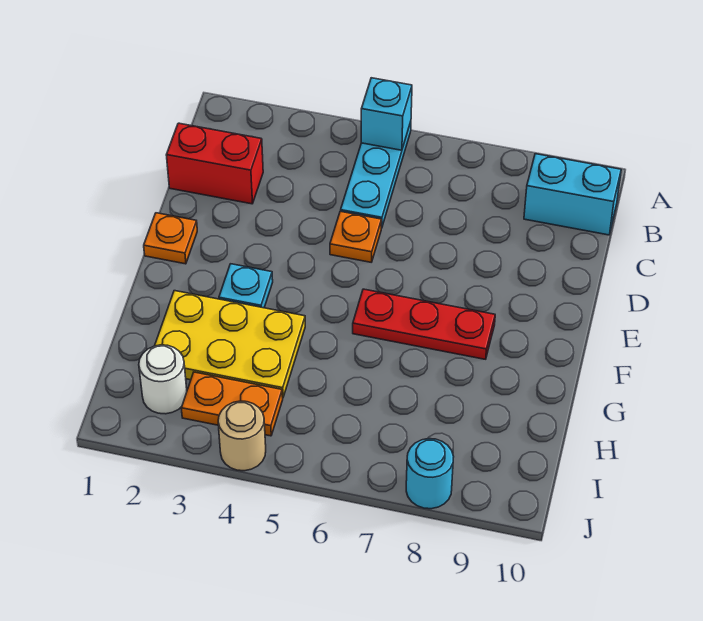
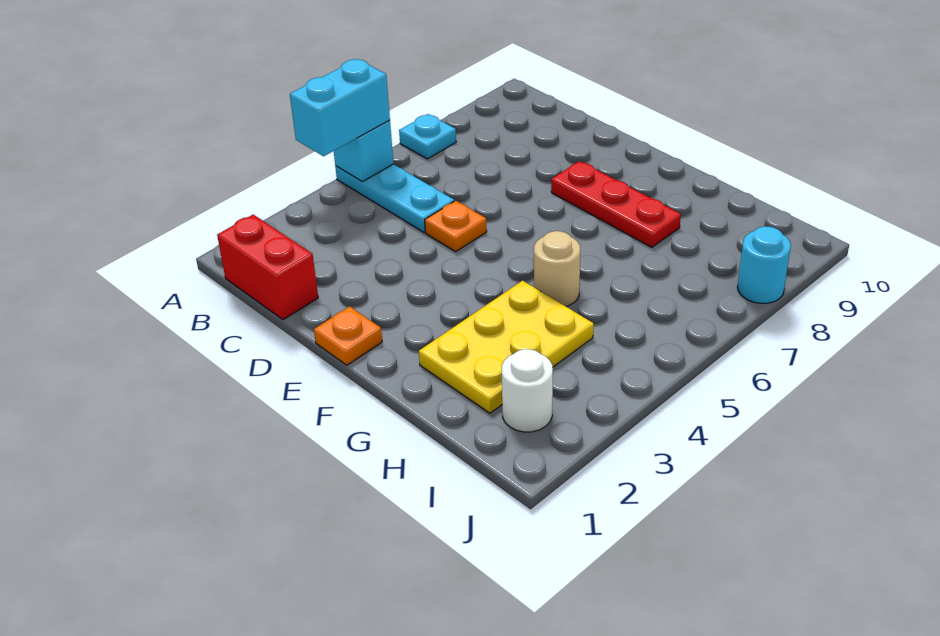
cyan 1x2 brick [524,154,621,235] -> cyan 1x2 brick moved to [290,59,390,156]
red 1x2 brick [166,123,263,204] -> red 1x2 brick turned to [217,215,318,320]
cyan 1x1 plate [219,264,273,308] -> cyan 1x1 plate moved to [399,114,456,159]
red 1x3 plate [353,289,495,359] -> red 1x3 plate turned to [551,161,681,247]
orange 1x2 plate [181,372,283,436] -> none
tan 1x1 round brick [218,401,266,471] -> tan 1x1 round brick moved to [534,231,580,306]

